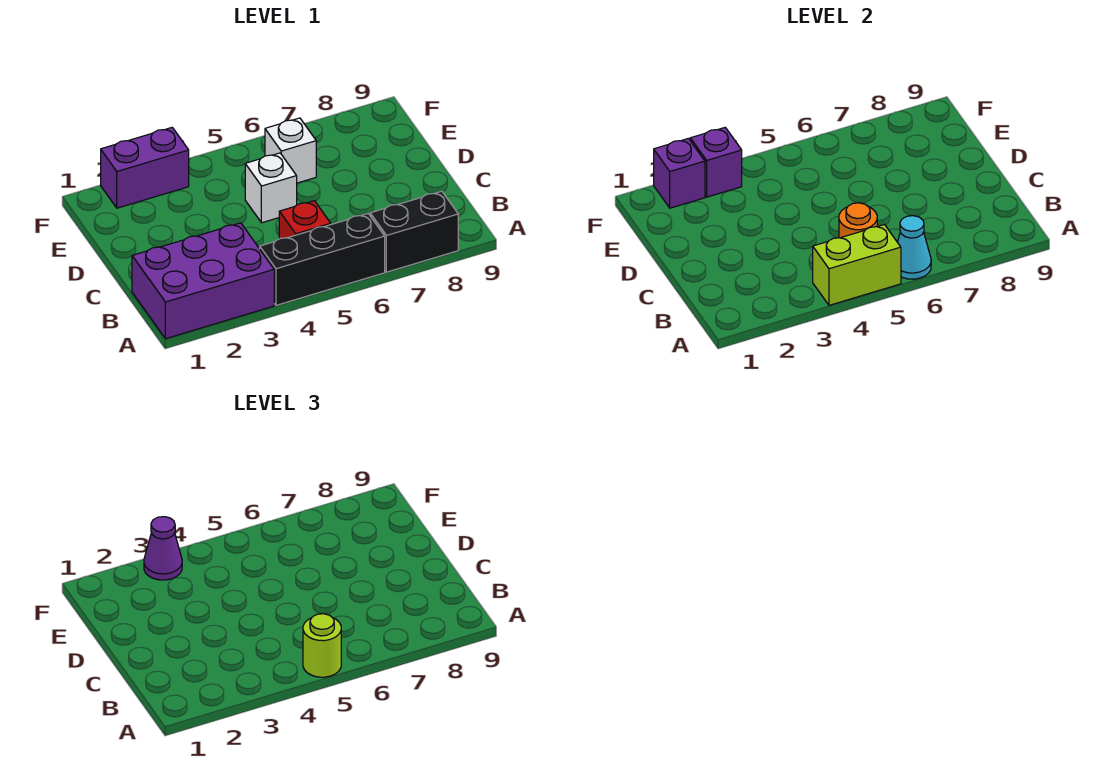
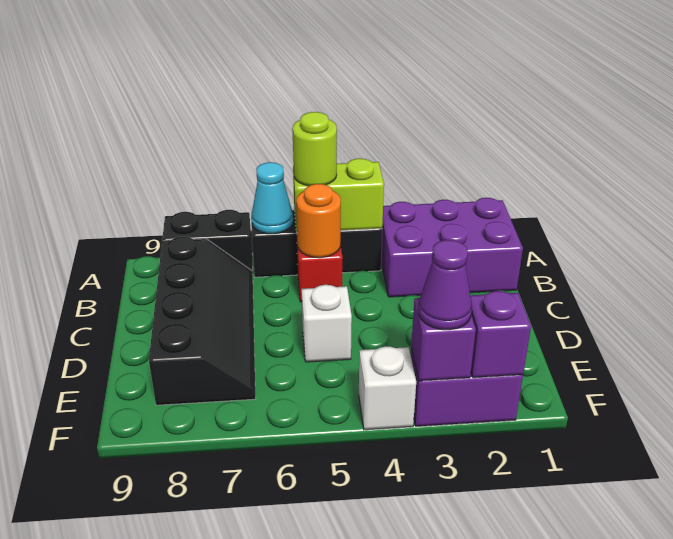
none -> black 2x4 slope [149,237,256,405]
white 1x1 brick [265,118,316,183] -> white 1x1 brick moved to [359,346,416,430]

